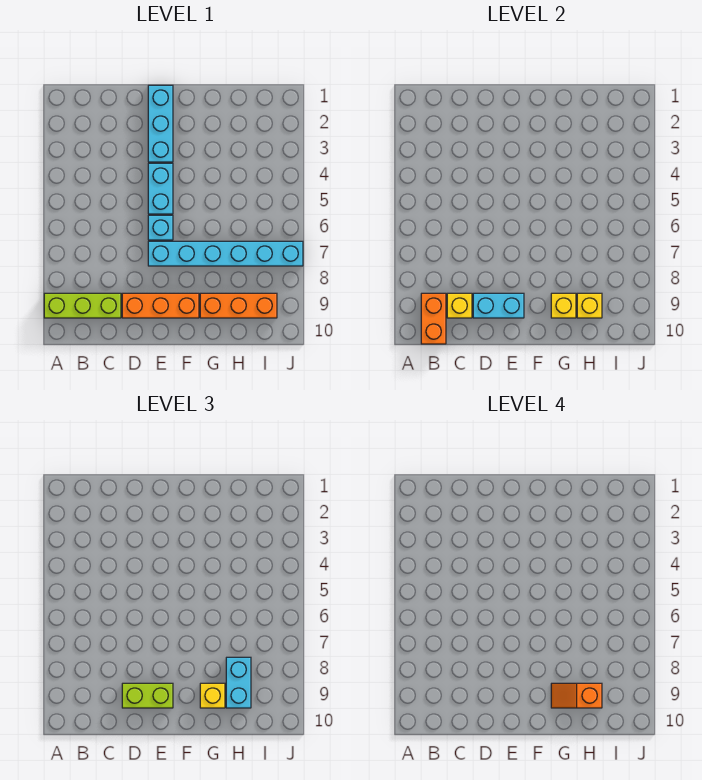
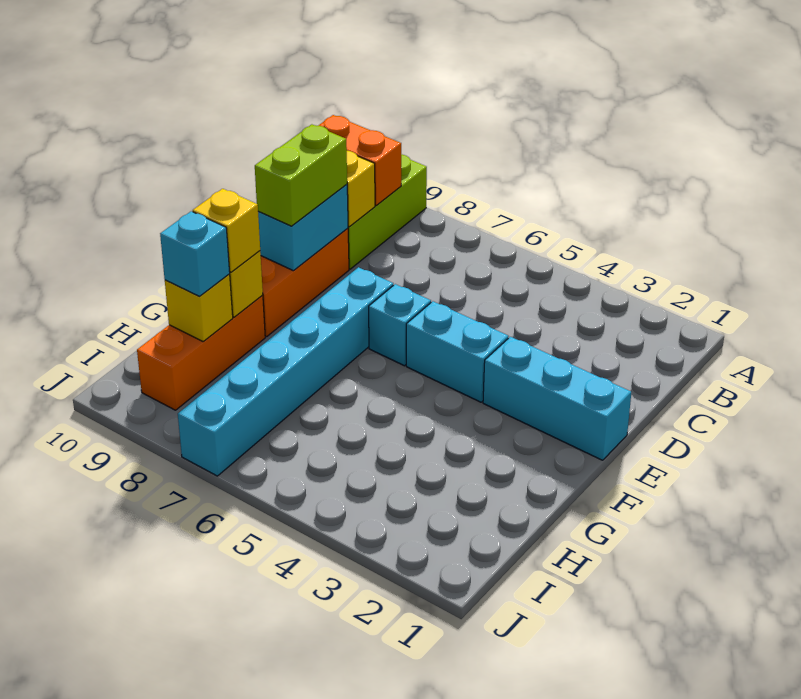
orange 1x2 slope [551,683,602,708] -> none
cyan 1x2 brick [226,657,251,708] -> cyan 1x1 brick [160,211,230,296]

